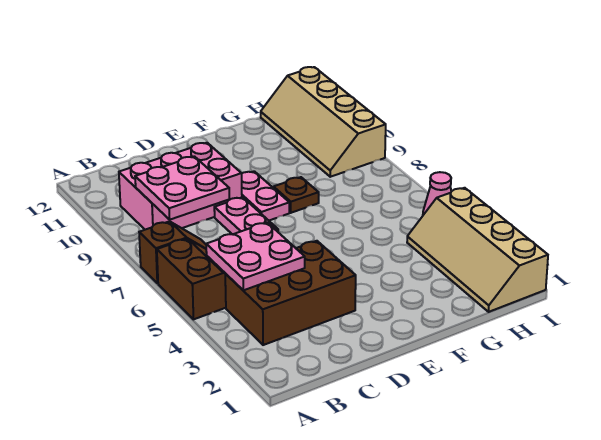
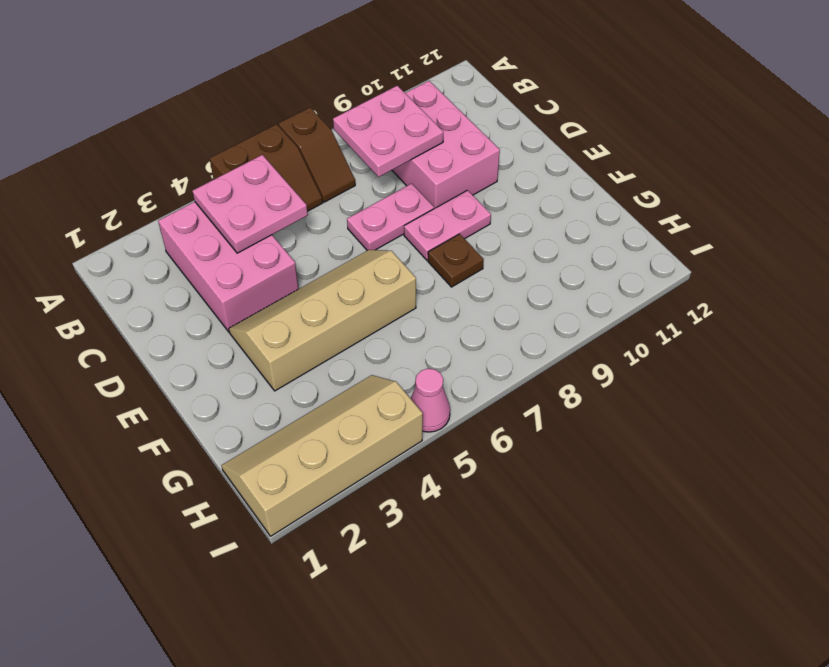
brown 2x3 brick [225,241,356,345] -> pink 2x3 brick [158,202,299,332]
tan 2x4 slope [261,67,386,177] -> tan 2x4 slope moved to [229,250,416,391]

